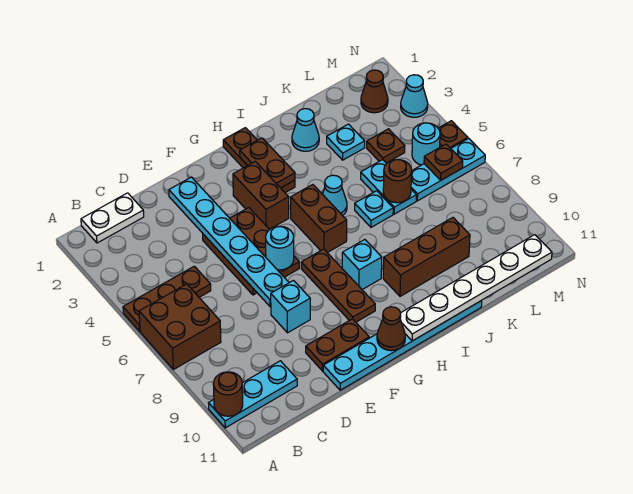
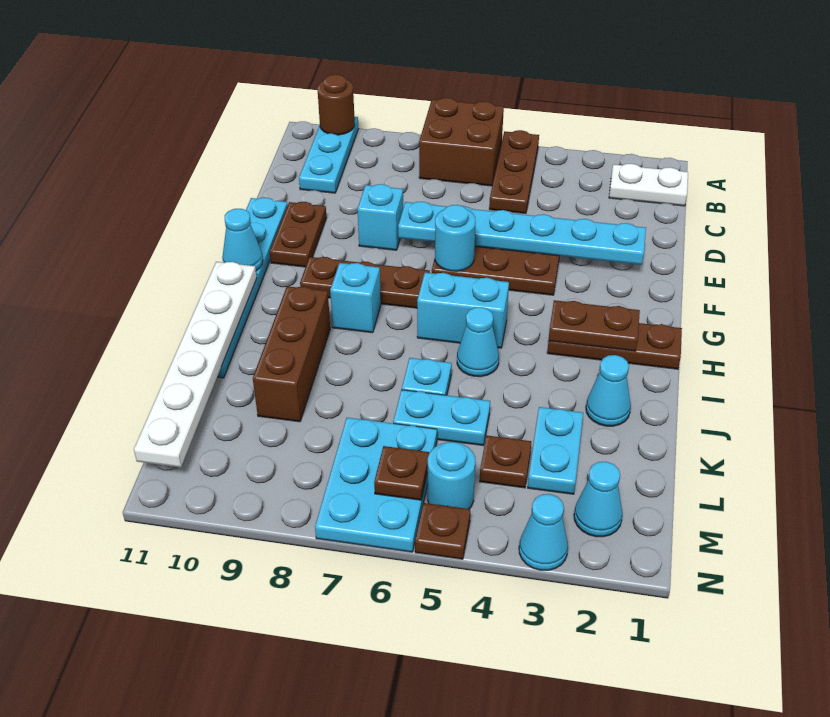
white 1x2 plate [81,193,144,243] -> white 1x2 plate turned to [609,164,688,206]
brown 1x2 brick [233,162,289,229] -> none
brown 1x1 cone [377,307,405,351] -> cyan 1x1 cone [222,209,263,271]
brown 1x2 brick [290,185,347,253] -> cyan 1x2 brick [417,273,509,348]
cyan 1x1 plate [327,124,365,160] -> cyan 1x2 plate [528,407,583,494]
brown 1x1 round brick [383,160,412,203] -> none
cyan 1x3 plate [411,138,485,201] -> cyan 2x3 plate [315,418,437,552]
brown 1x1 cone [361,70,388,113] -> cyan 1x1 cone [574,462,622,537]

